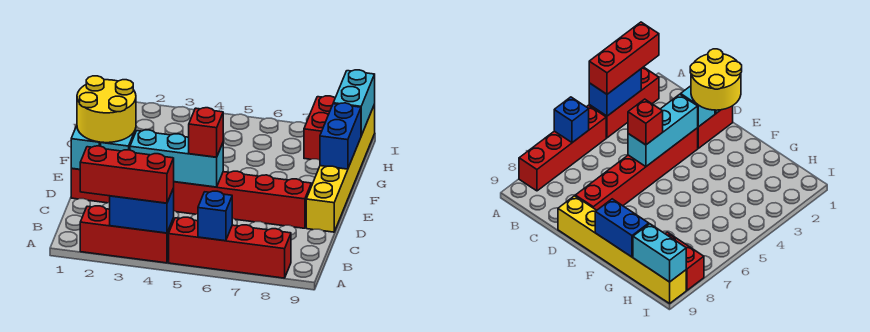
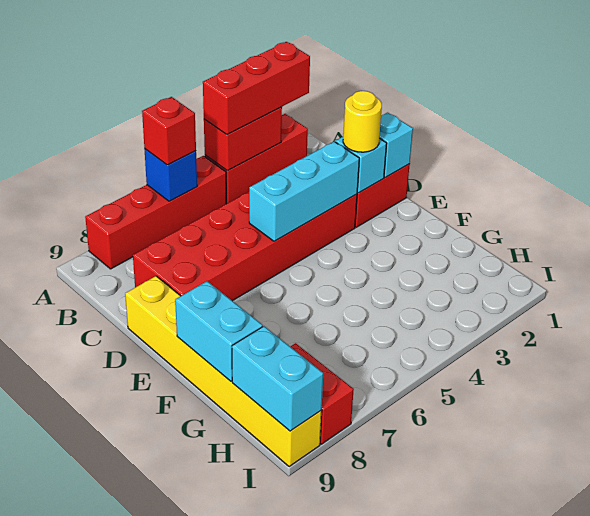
blue 1x2 brick [110,188,174,233] -> red 1x2 brick [204,107,282,171]
yellow 2x2 round brick [77,76,136,143] -> yellow 1x1 round brick [343,91,382,152]
red 1x6 brick [174,171,311,228] -> red 2x6 brick [133,192,357,301]
red 1x1 brick [189,108,223,157] -> red 1x1 brick moved to [142,97,196,165]
blue 1x2 brick [320,103,361,169] -> cyan 1x2 brick [175,281,263,381]

